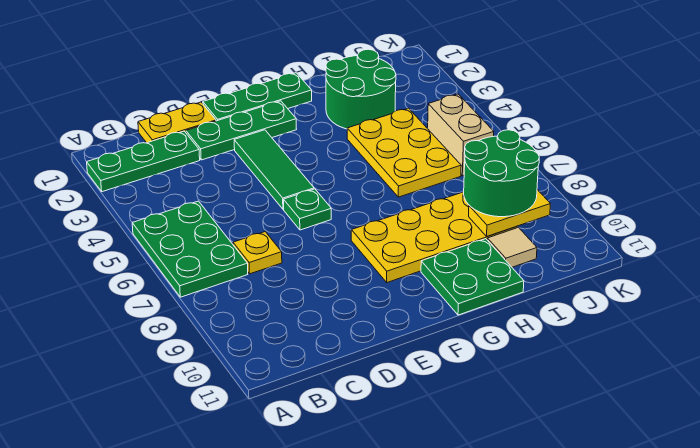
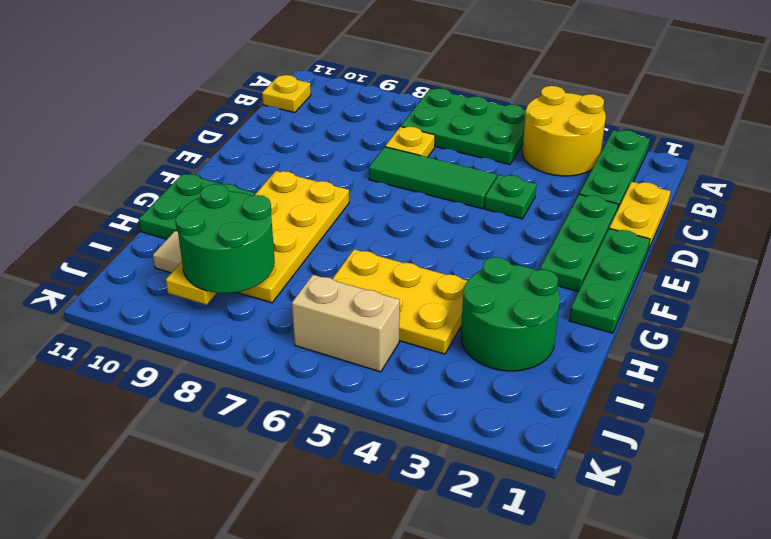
none -> yellow 2x2 round brick [522,86,606,176]
none -> yellow 1x1 plate [262,75,311,113]
green 1x3 tile [234,130,314,209] -> green 1x3 tile moved to [369,147,497,209]
green 1x1 plate [284,189,331,230] -> green 1x1 plate moved to [484,175,536,219]

